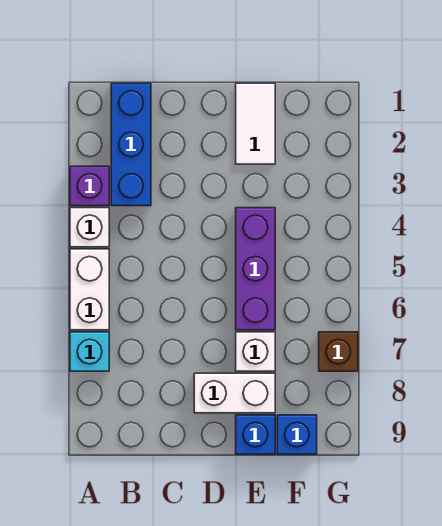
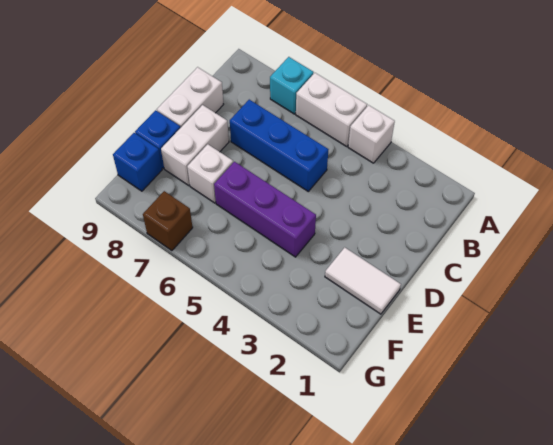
purple 1x1 brick [70,166,109,206] -> none
blue 1x3 brick [111,83,151,206] -> blue 1x3 brick moved to [230,100,328,191]
none -> white 1x2 brick [157,67,224,128]

